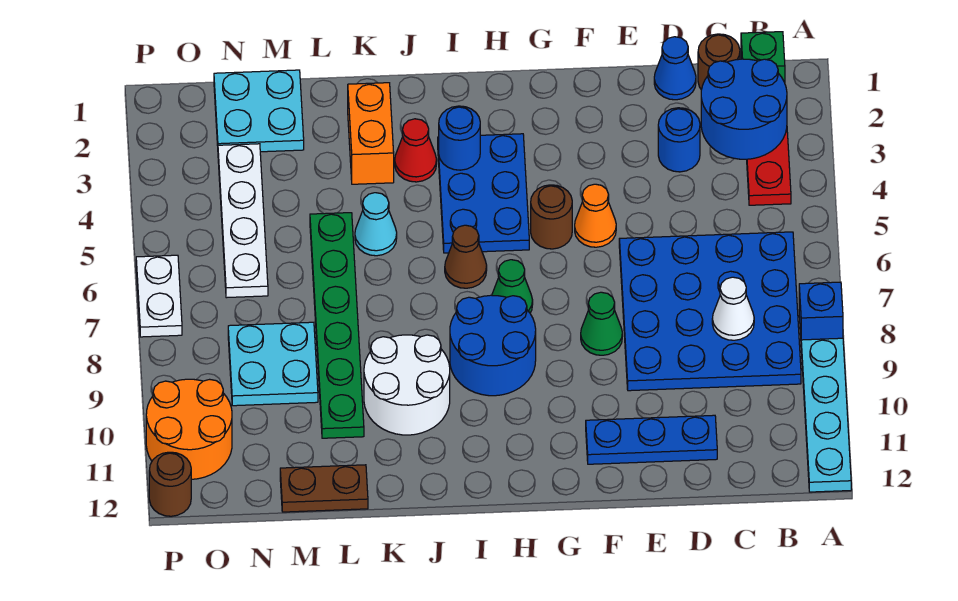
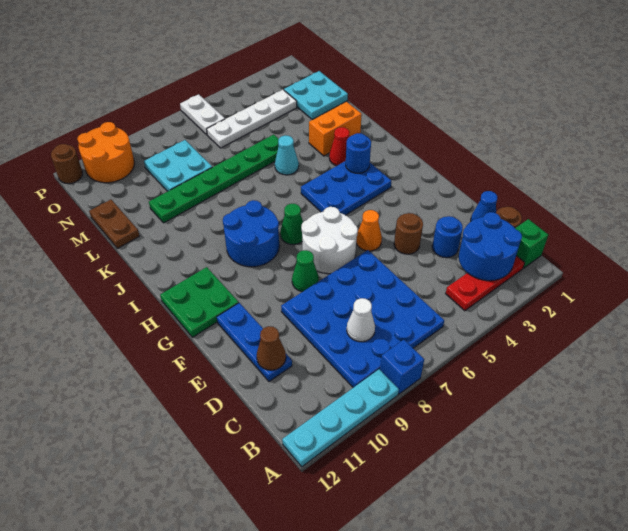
brown 1x1 round brick [531,185,572,249] -> brown 1x1 round brick moved to [394,213,423,254]
none -> green 2x2 plate [160,267,239,337]
brown 1x1 cone [445,225,487,288] -> brown 1x1 cone moved to [257,326,286,370]
white 2x2 round brick [364,335,450,435] -> white 2x2 round brick moved to [301,207,358,274]
white 1x2 plate [136,255,182,337] -> white 1x2 plate turned to [180,94,225,135]

